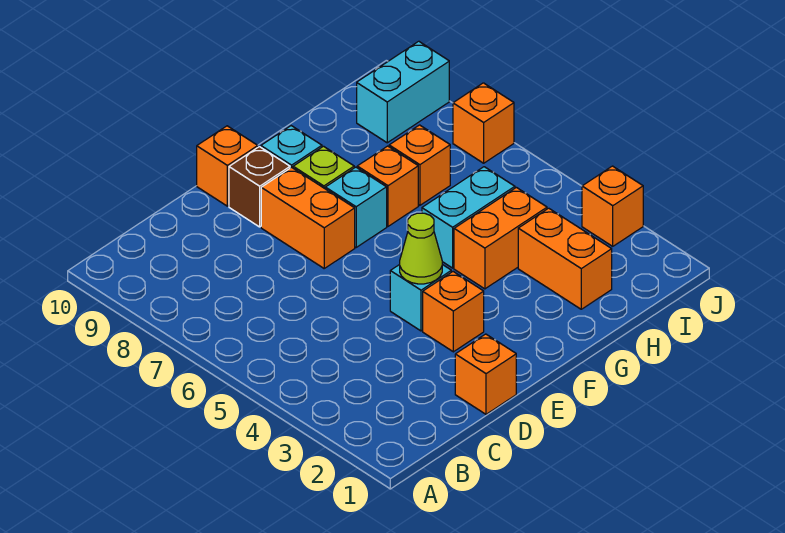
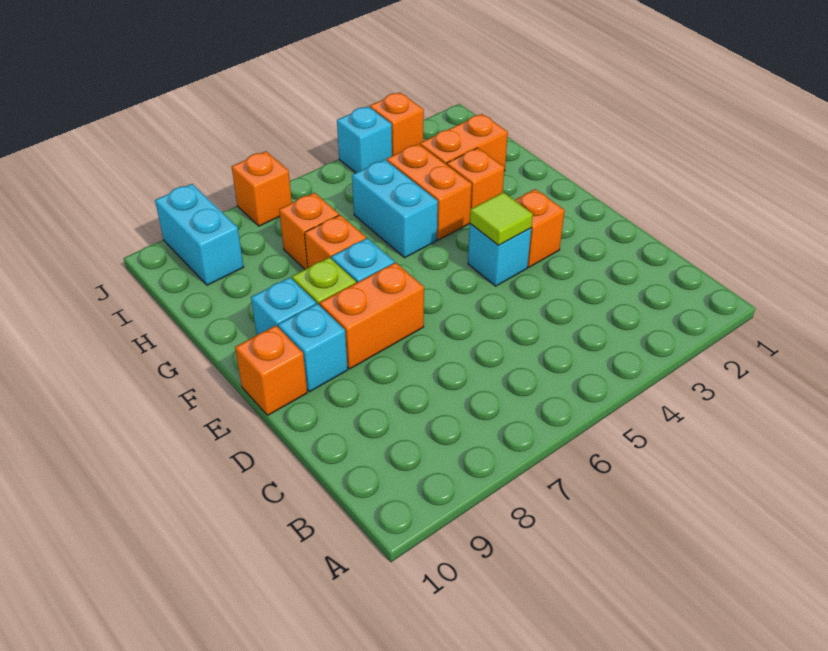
orange 1x1 brick [455,334,516,414] -> orange 1x1 brick moved to [447,148,504,209]
lime 1x1 cone [400,213,442,284] -> lime 1x1 tile [470,192,533,245]
brown 1x1 brick [229,147,290,227] -> cyan 1x1 brick [278,304,348,392]
none -> cyan 1x1 brick [337,106,392,173]

